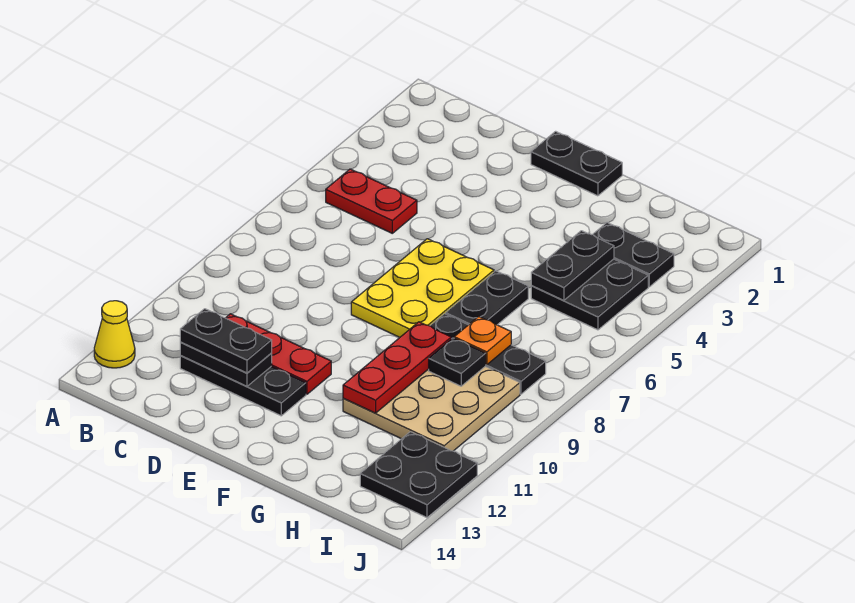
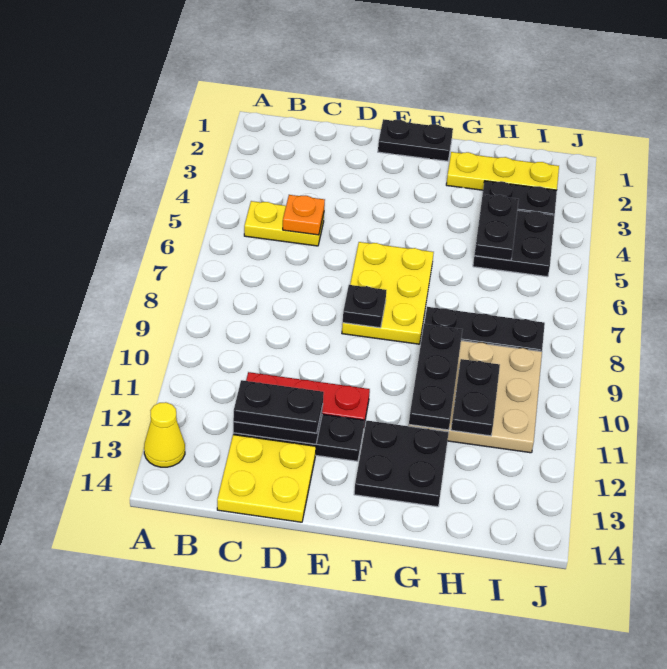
red 1x2 plate [326,169,417,233] -> yellow 1x2 plate [244,201,324,246]
none -> yellow 2x2 plate [217,435,316,522]
none -> yellow 1x3 plate [446,152,559,190]
black 1x2 plate [446,271,528,325] -> black 1x2 plate moved to [451,359,500,436]
red 1x3 plate [343,322,451,413] -> black 1x3 plate [409,324,462,430]
orange 1x1 plate [454,316,511,365] -> orange 1x1 plate moved to [283,195,325,235]
black 1x1 plate [429,338,486,386] -> black 1x1 plate moved to [343,285,386,328]
black 2x2 plate [360,432,477,518] -> black 2x2 plate moved to [354,421,449,507]

